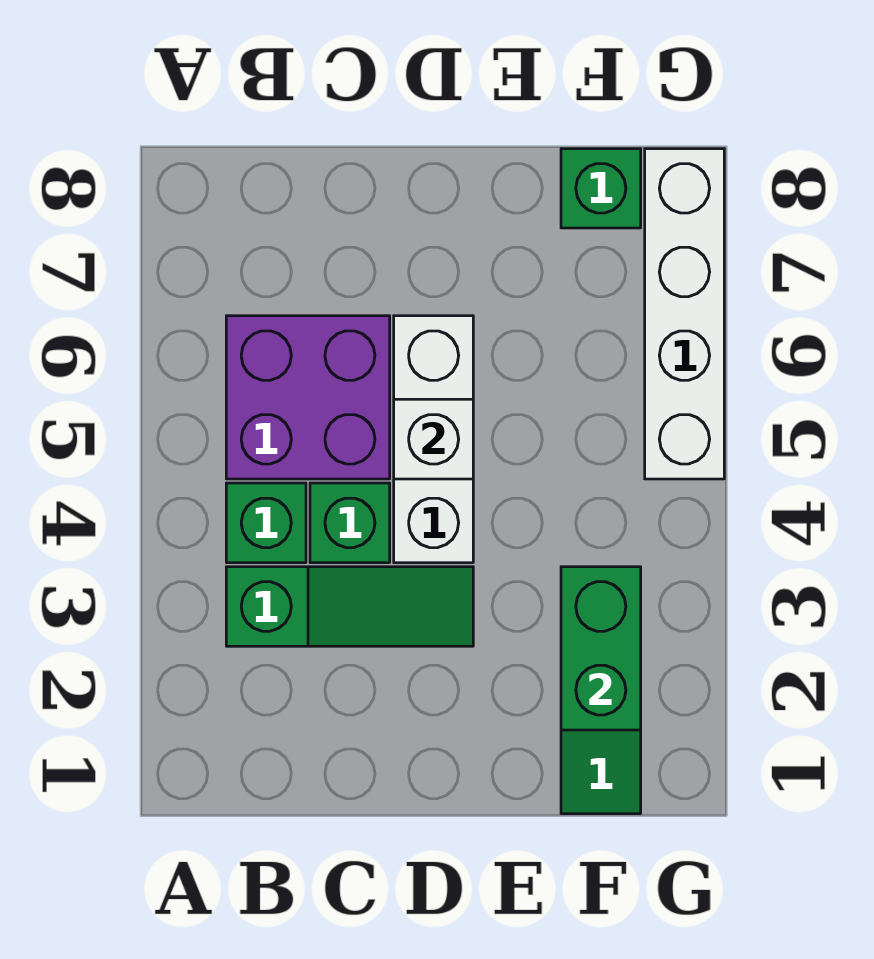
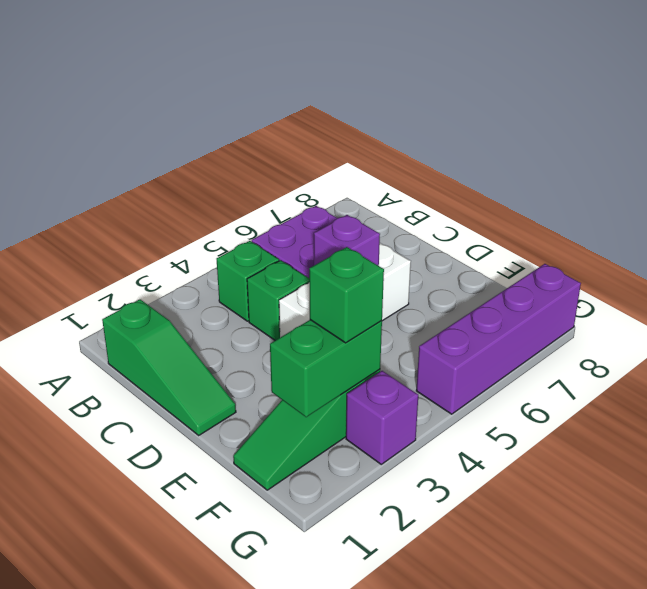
green 1x3 slope [226,567,473,646] -> green 1x3 slope moved to [102,299,236,435]
white 1x1 brick [394,399,473,479] -> purple 1x1 brick [314,215,380,266]
green 1x1 brick [561,149,641,228] -> green 1x1 brick moved to [309,247,384,343]
none -> purple 1x1 brick [346,371,418,464]
white 1x4 brick [645,149,724,479] -> purple 1x4 brick [416,264,581,414]

